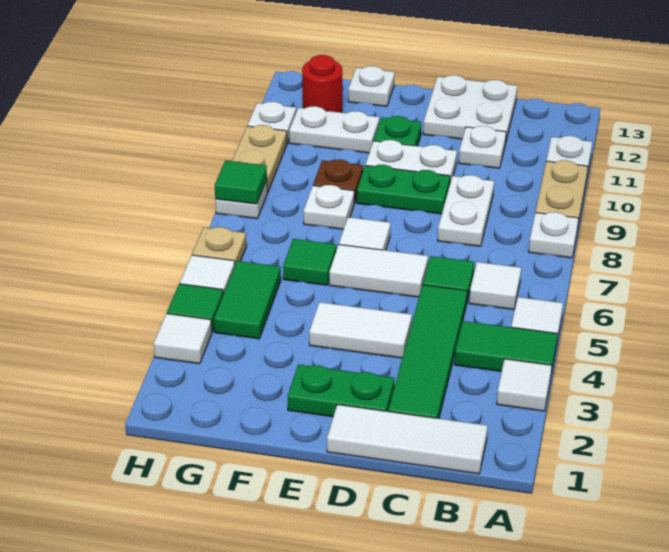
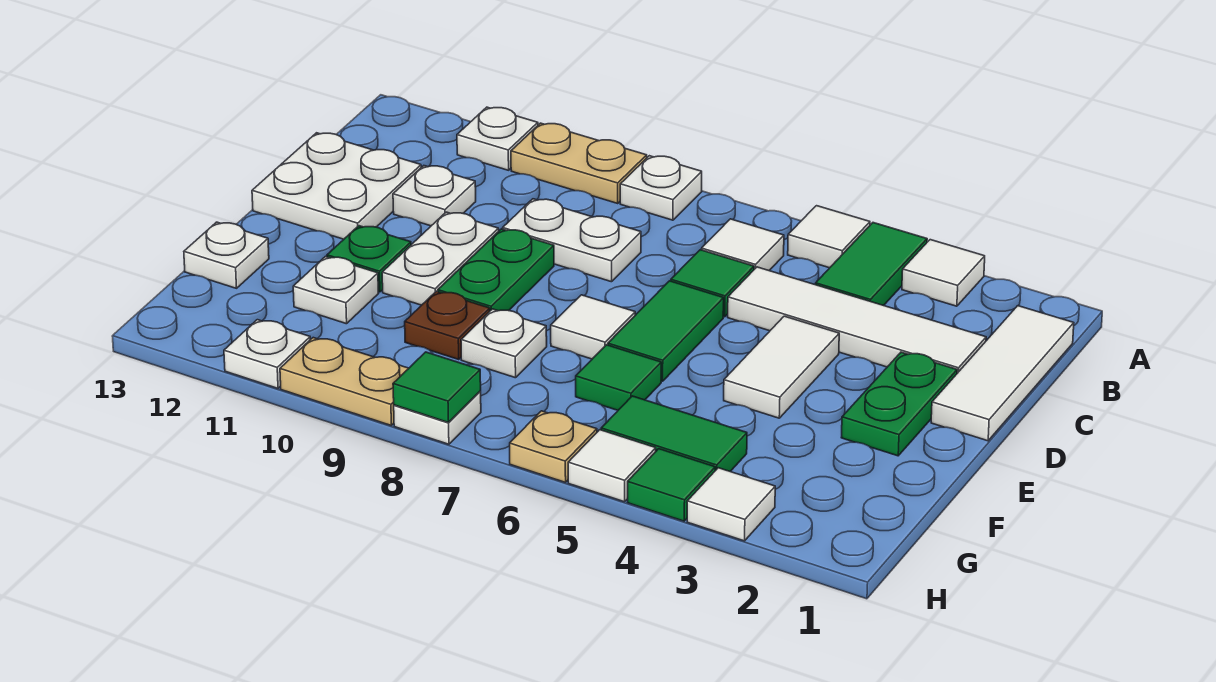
green 1x4 tile [388,285,467,419] -> white 1x4 tile [728,267,986,373]
white 1x2 tile [329,245,428,297] -> green 1x2 tile [608,281,724,381]
white 1x2 plate [289,106,379,153] -> white 1x1 plate [293,256,379,324]
red 1x1 round brick [302,55,342,113] -> none

